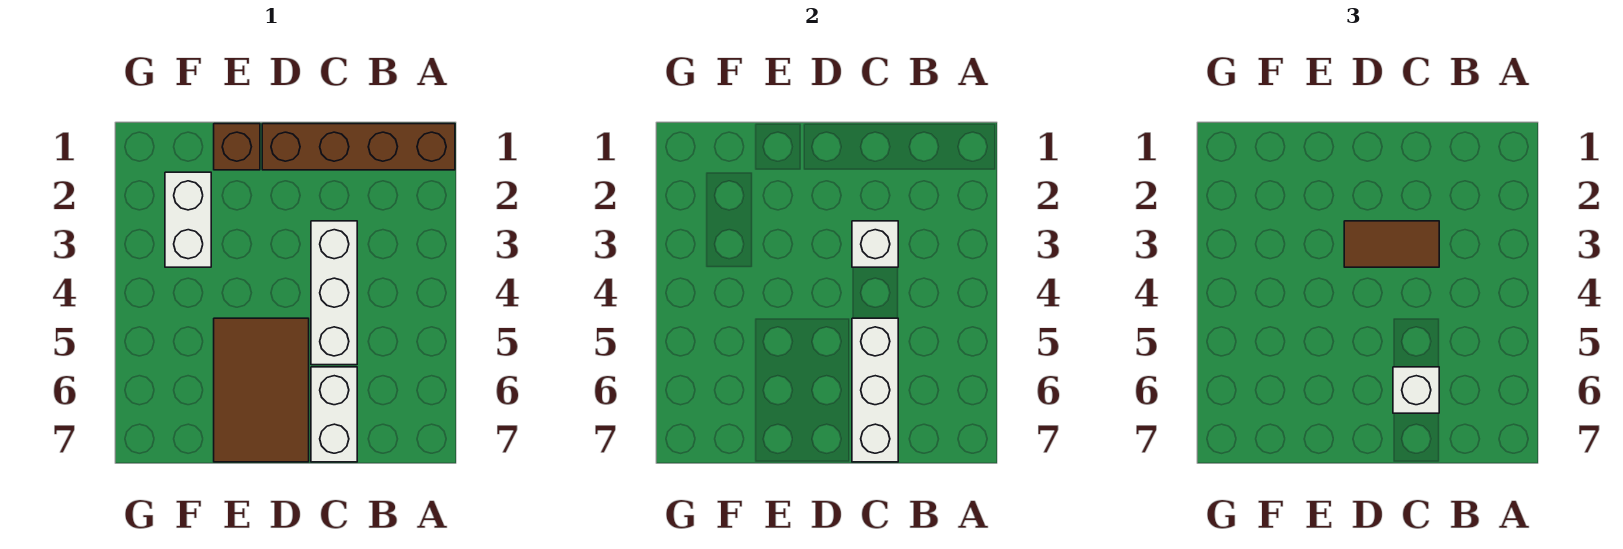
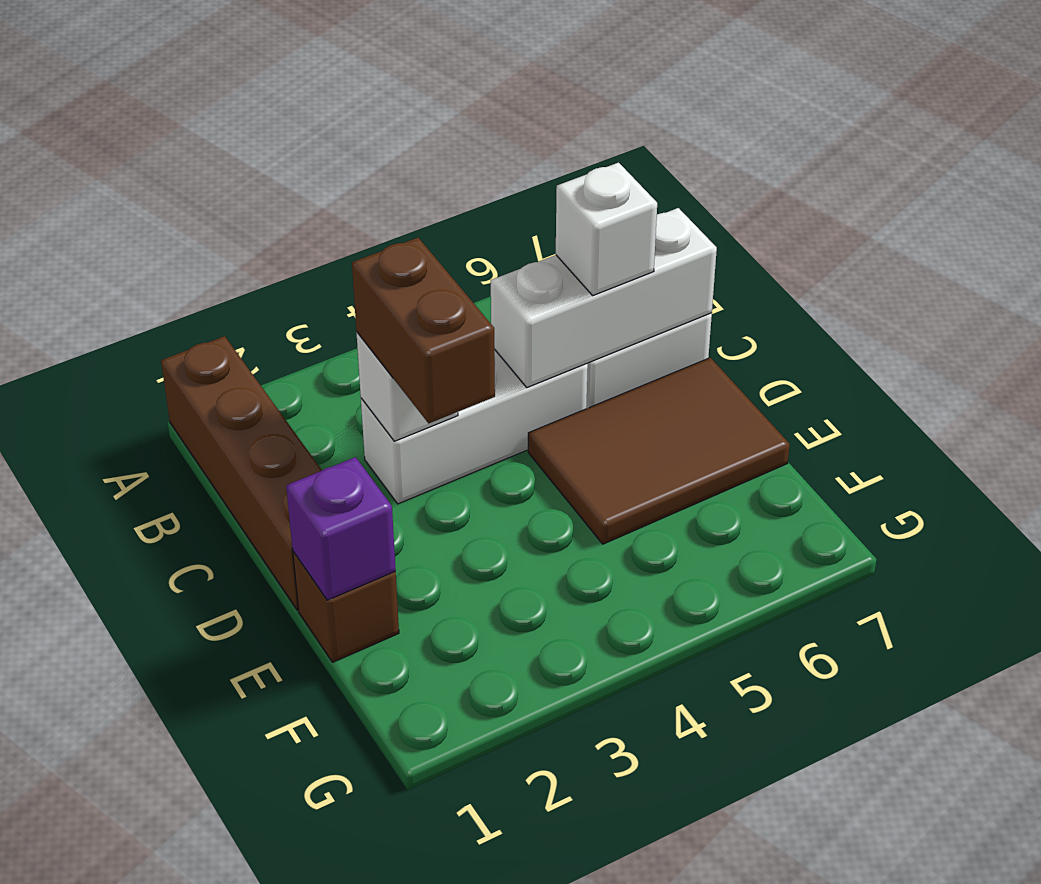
brown 1x2 tile [1344,221,1439,267] -> brown 1x2 brick [352,238,495,423]
none -> purple 1x1 brick [286,457,396,600]
white 1x2 brick [165,172,211,267] -> none

